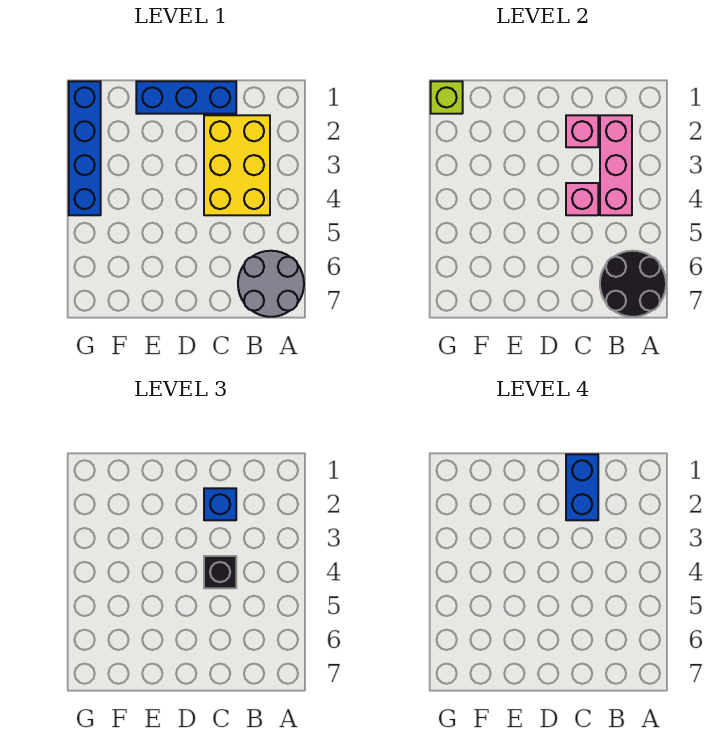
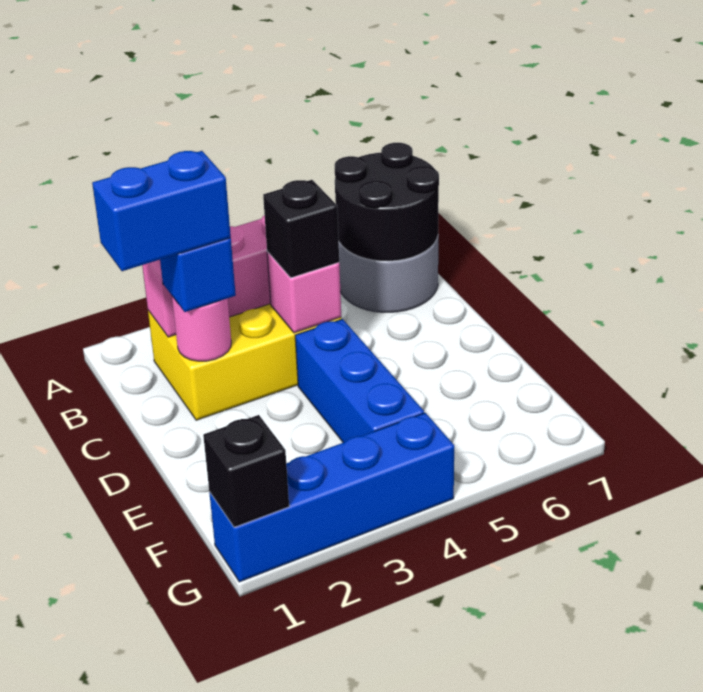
blue 1x3 brick [136,81,236,114] -> blue 1x3 brick moved to [295,319,424,443]
pink 1x1 brick [566,115,598,147] -> pink 1x1 round brick [172,296,231,361]
lime 1x1 brick [431,81,463,114] -> black 1x1 brick [203,415,289,527]

